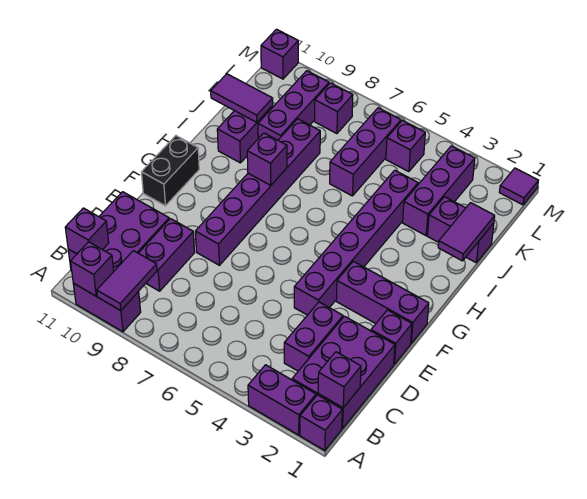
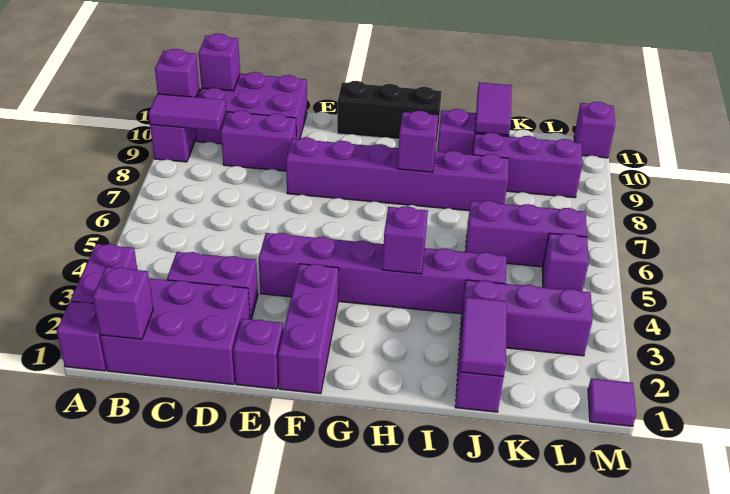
black 1x2 brick [141,136,199,206] -> black 1x3 brick [337,81,442,142]
purple 1x2 tile [438,203,495,261] -> purple 1x2 tile turned to [460,297,507,377]
purple 1x1 brick [315,83,353,134] -> purple 1x1 brick moved to [382,206,428,274]

